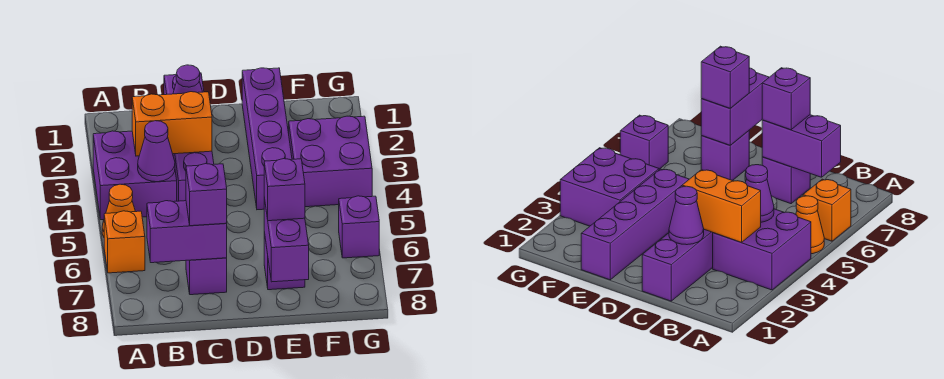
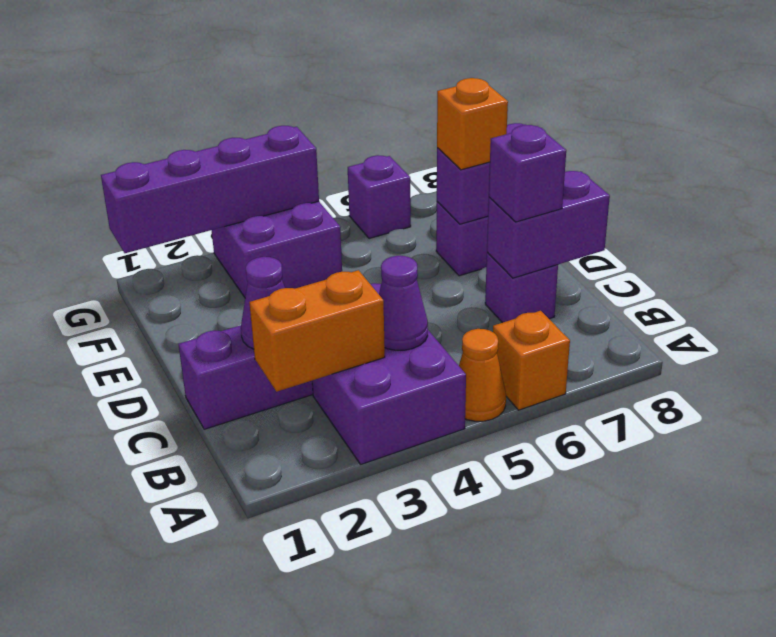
orange 1x2 brick [132,92,212,156] -> orange 1x2 brick turned to [249,270,385,392]
purple 1x2 brick [147,201,227,263] -> purple 1x2 brick turned to [487,171,610,278]
purple 1x4 brick [242,68,292,210] -> purple 1x4 brick moved to [101,126,319,253]
purple 1x1 brick [264,159,305,221] -> orange 1x1 brick [437,78,508,170]

